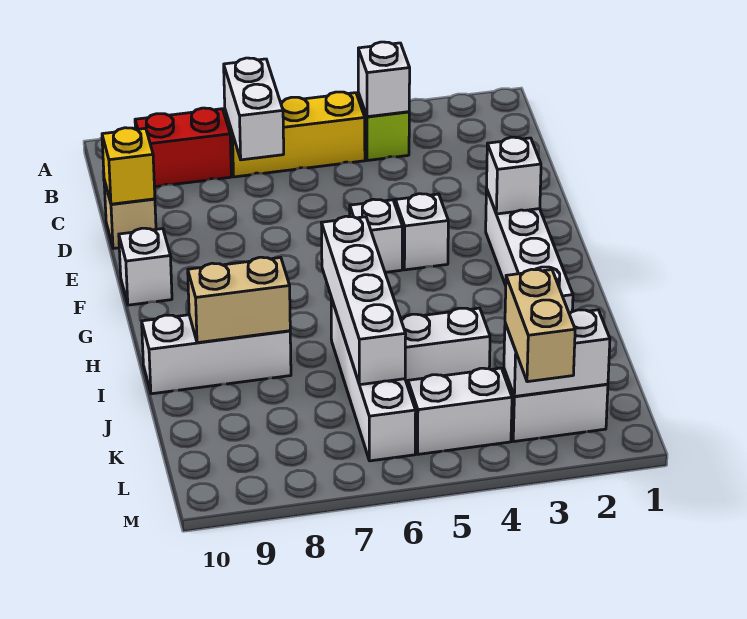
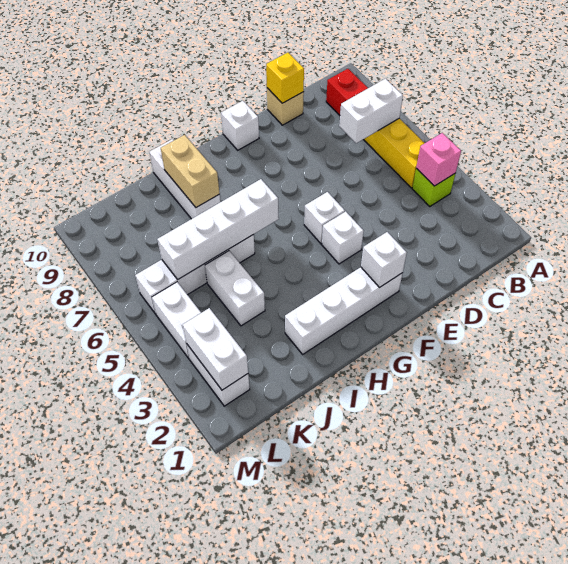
white 1x1 brick [358,42,410,117] -> pink 1x1 brick [416,133,461,186]
tan 1x2 brick [505,269,575,382] -> none

